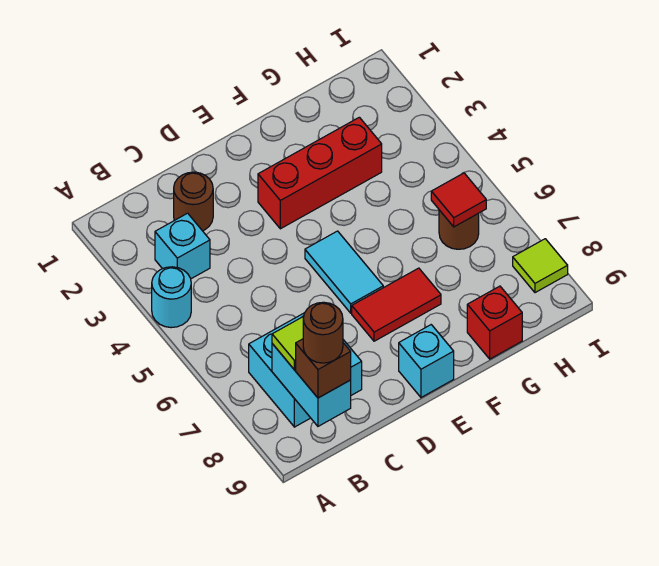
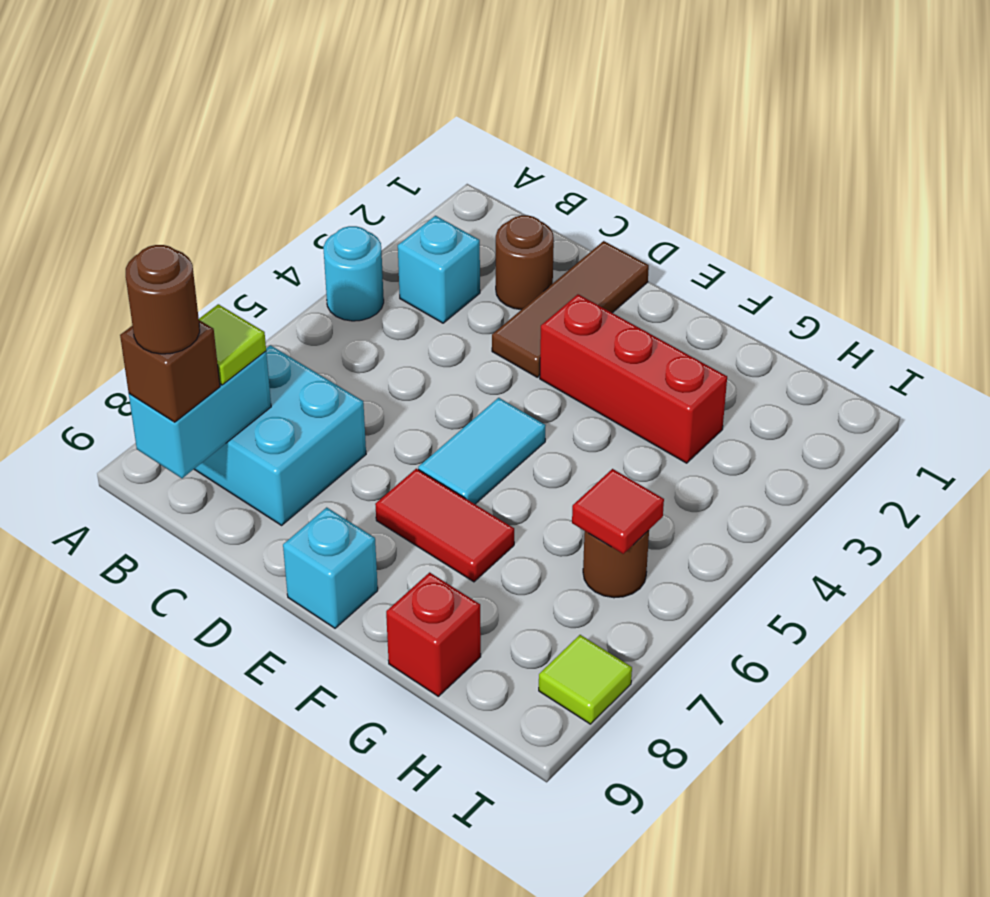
none -> brown 1x3 tile [492,241,649,377]

